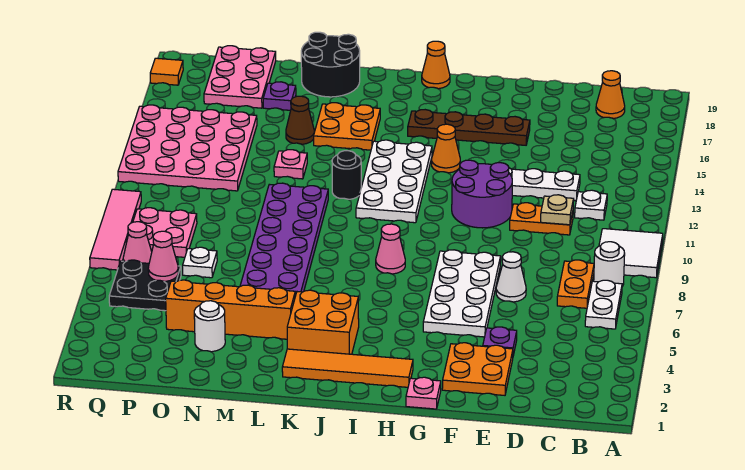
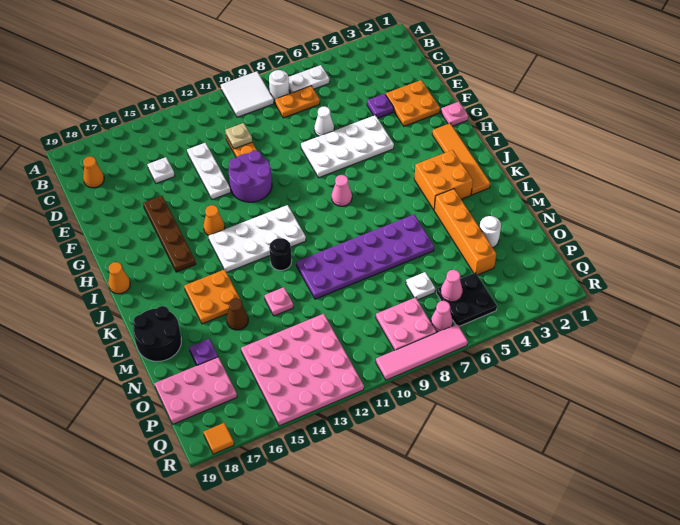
white 1x1 plate [575,190,607,220] -> white 1x1 plate moved to [147,157,175,183]

